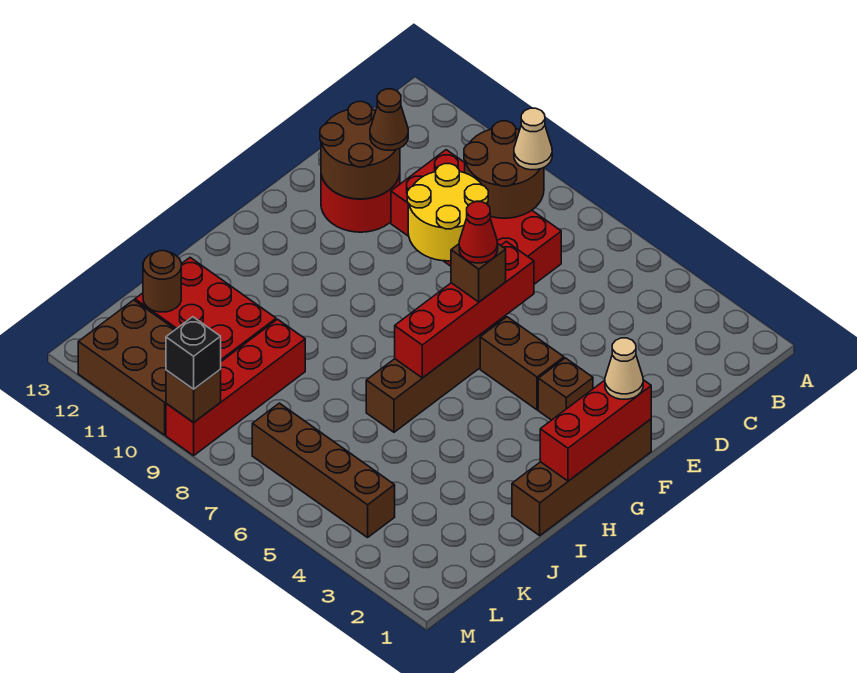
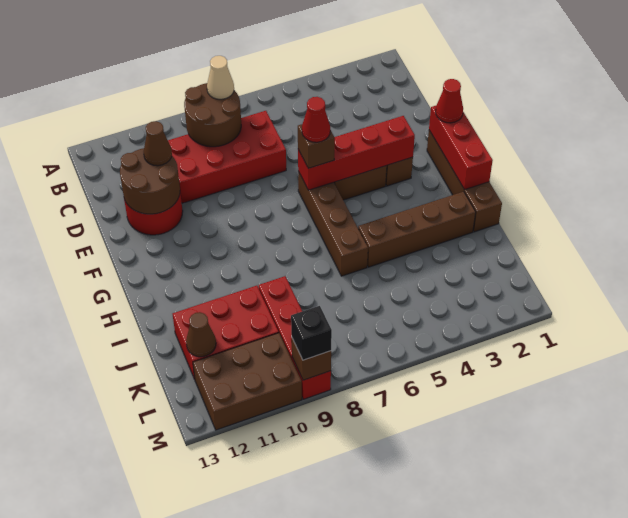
yellow 2x2 round brick [407,164,488,261] -> none
red 1x4 brick [395,242,534,378] -> red 1x4 brick turned to [298,116,415,190]
tan 1x1 cone [605,338,643,399] -> red 1x1 cone [436,79,463,123]
brown 1x1 round brick [143,251,181,312] -> brown 1x1 cone [186,312,216,357]
brown 1x4 brick [252,403,395,537] -> brown 1x4 brick moved to [358,192,476,267]

